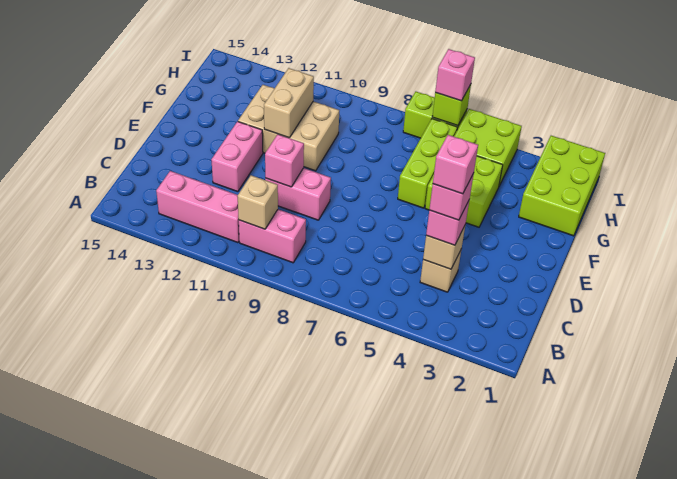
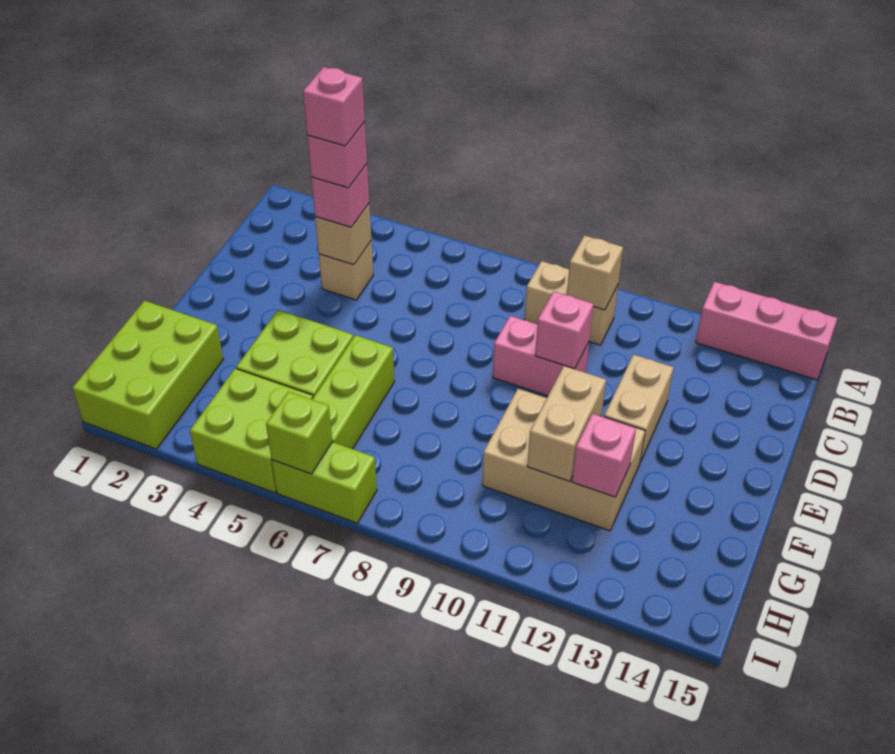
pink 1x2 brick [239,209,306,263] -> tan 1x2 brick [525,261,618,345]
pink 1x3 brick [156,171,239,243] -> pink 1x3 brick moved to [696,282,838,380]
pink 1x2 brick [211,122,263,192] -> tan 1x2 brick [604,355,674,462]
pink 1x1 brick [435,49,475,101] -> pink 1x1 brick moved to [572,414,636,497]

